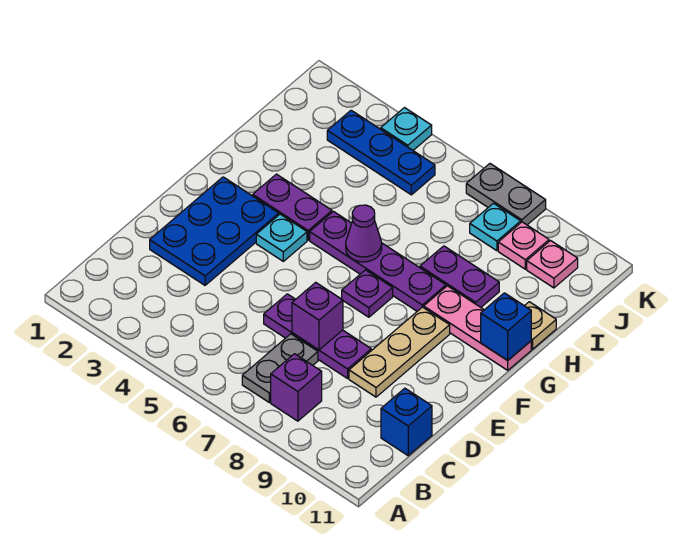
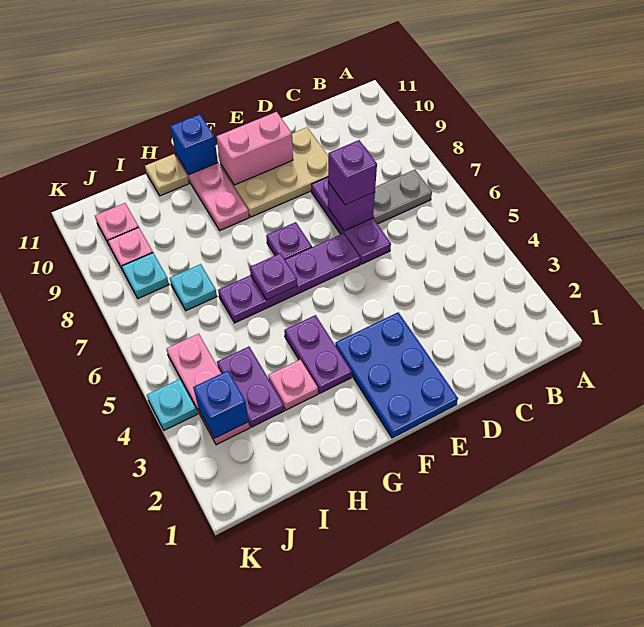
purple 1x1 brick [271,354,322,421] -> purple 1x1 brick moved to [328,140,377,205]
blue 1x1 brick [381,388,432,456] -> blue 1x1 brick moved to [193,371,249,438]
blue 2x3 plate [150,177,279,285] -> blue 2x3 plate turned to [335,312,458,438]
tan 1x3 plate [349,307,450,397] -> tan 2x3 plate [220,127,328,217]
none -> pink 1x2 brick [217,112,293,185]
cyan 1x1 plate [256,214,307,261] -> cyan 1x1 plate moved to [170,264,217,311]
purple 1x4 plate [310,211,446,311] -> purple 1x4 plate turned to [218,233,360,323]
purple 1x1 cone [346,205,382,262] -> purple 1x1 plate [250,253,297,300]
none -> pink 1x1 plate [268,359,318,410]
purple 1x2 plate [420,246,499,307] -> purple 1x2 plate moved to [217,347,284,427]
blue 1x3 plate [327,110,435,195] -> pink 1x3 plate [167,334,250,445]
grey 1x2 plate [466,164,546,225] -> none

